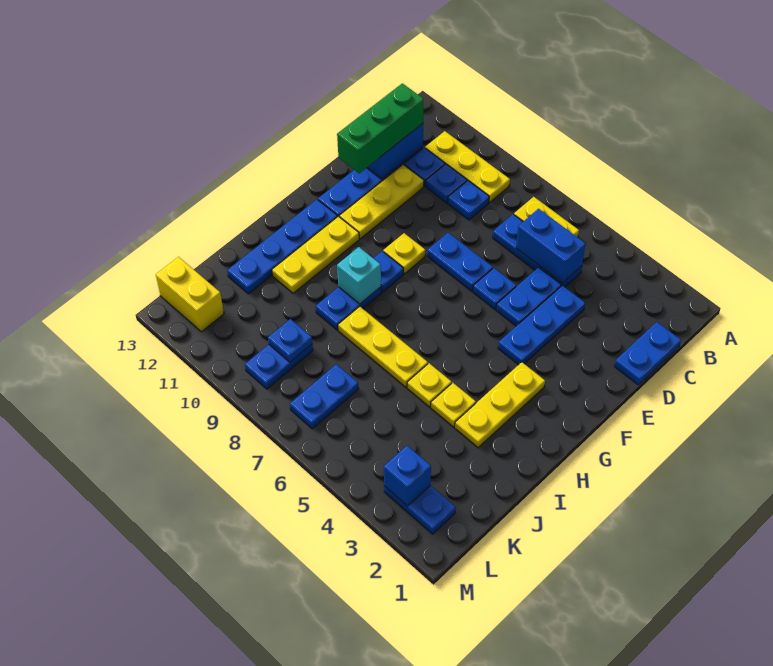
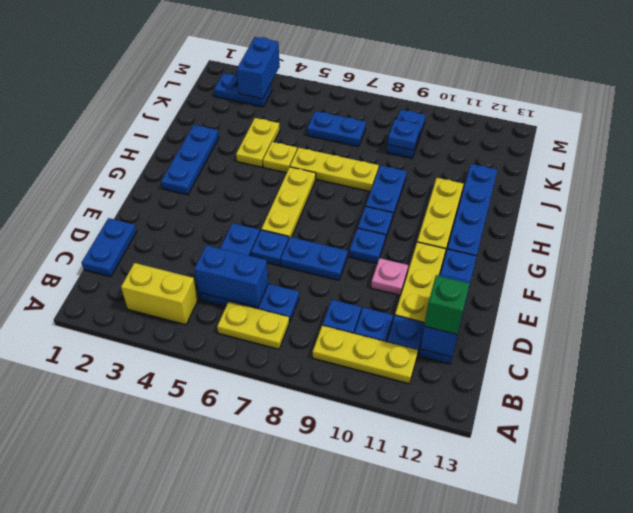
green 1x3 brick [337,83,423,173] -> green 1x1 brick [424,275,470,334]
blue 1x3 plate [498,285,585,365] -> blue 1x3 plate moved to [161,125,219,195]
none -> pink 1x1 plate [371,258,408,295]
yellow 1x1 plate [383,233,425,274] -> blue 1x1 plate [349,228,385,264]
yellow 1x3 plate [455,362,545,448] -> yellow 1x3 plate moved to [261,167,316,238]
cyan 1x1 brick [337,247,381,304] -> none
yellow 1x1 plate [431,383,476,427] -> yellow 1x2 plate [236,118,280,167]
blue 1x2 plate [290,364,359,429] -> blue 1x2 plate turned to [307,111,366,147]
blue 1x1 brick [384,446,431,506] -> blue 1x2 brick [237,37,280,99]
yellow 1x2 brick [156,257,224,332] -> yellow 1x2 brick moved to [121,263,198,325]

